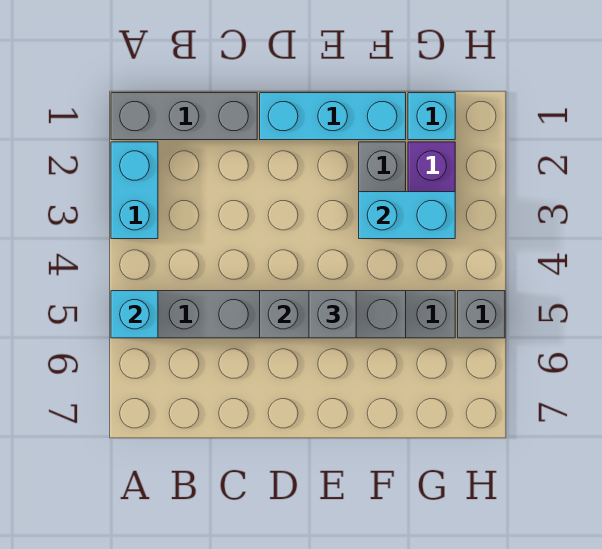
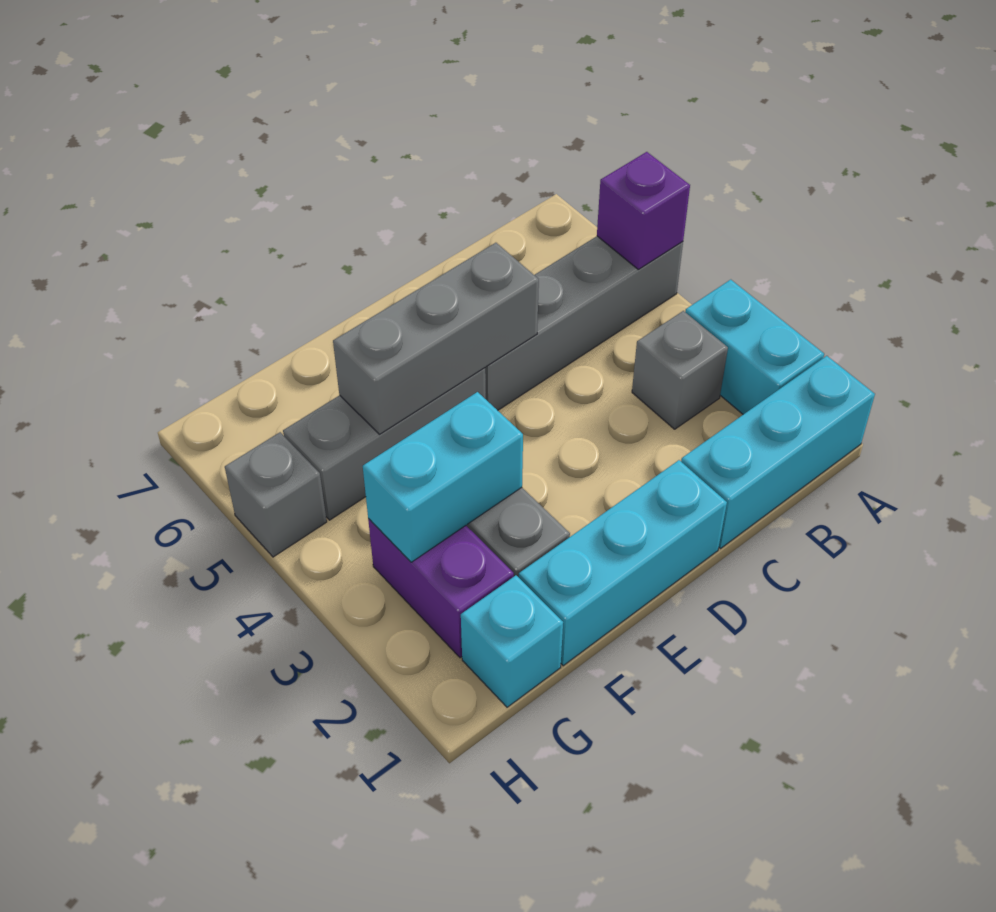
grey 1x3 brick [111,93,257,140] -> cyan 1x3 brick [681,356,875,549]
cyan 1x1 brick [111,291,158,338] -> purple 1x1 brick [597,152,690,269]
grey 1x1 brick [309,291,356,338] -> grey 1x1 brick moved to [632,311,728,429]

